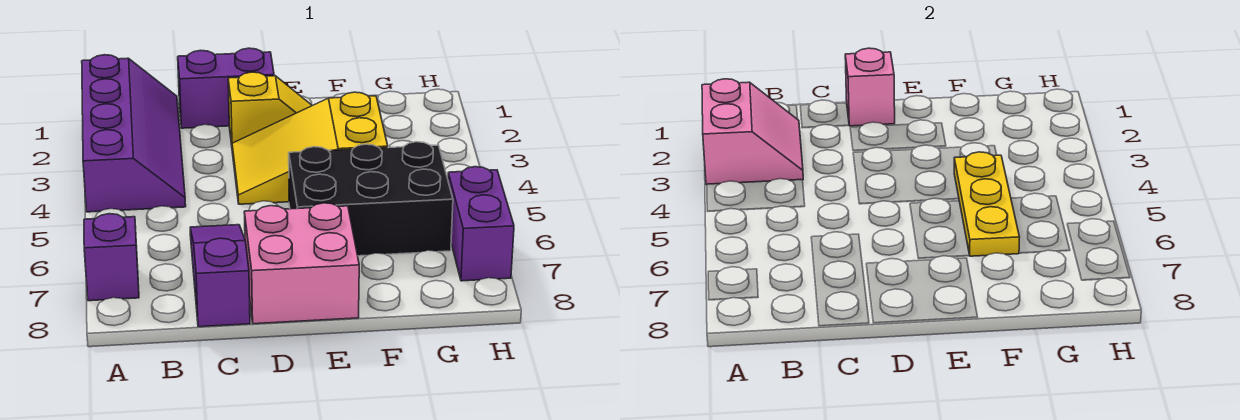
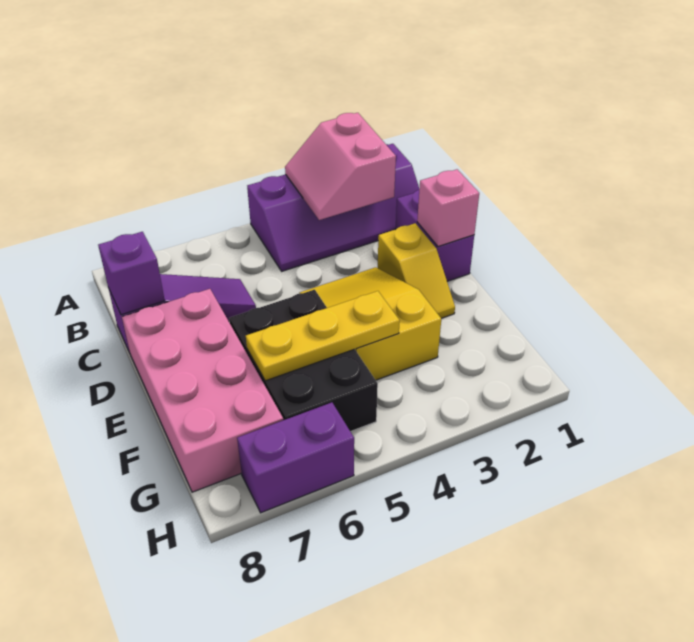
pink 2x2 slope [702,79,803,185] -> pink 2x2 slope turned to [285,113,396,220]
purple 1x1 brick [84,214,139,301] -> purple 1x1 brick moved to [98,232,165,315]
pink 2x2 brick [244,203,359,324] -> pink 2x4 brick [122,289,283,492]

